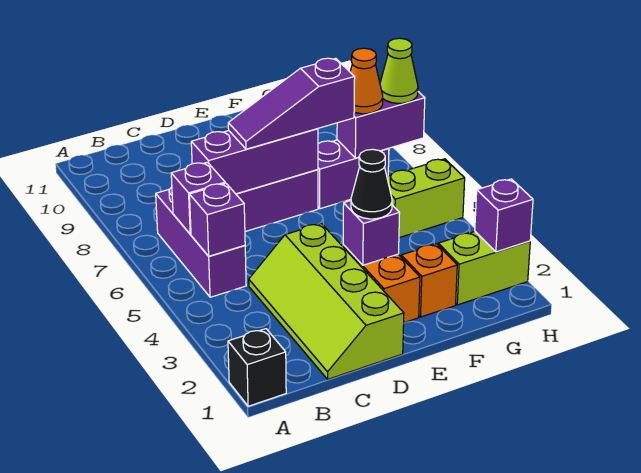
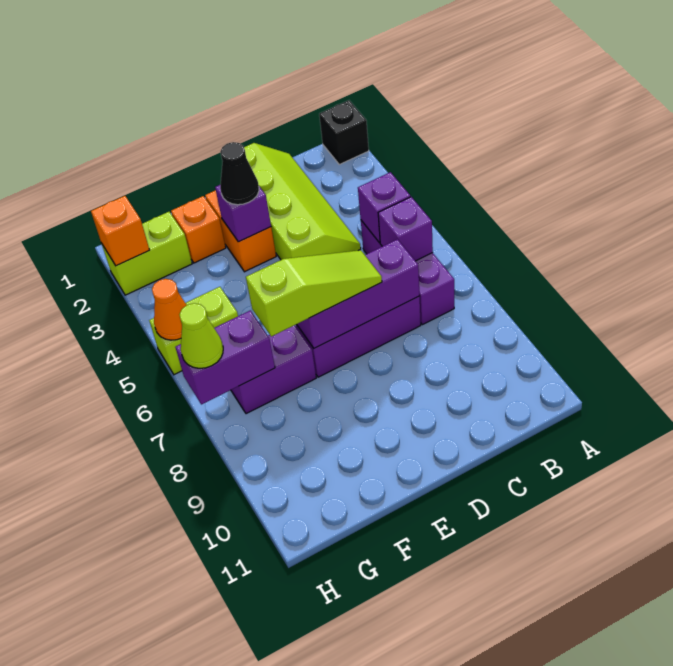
purple 1x3 slope [228,58,355,149] -> lime 1x3 slope [246,250,382,337]
orange 1x1 cone [350,48,383,114] -> orange 1x1 cone moved to [152,279,186,340]
purple 1x1 brick [475,179,533,252] -> orange 1x1 brick [91,196,149,266]

